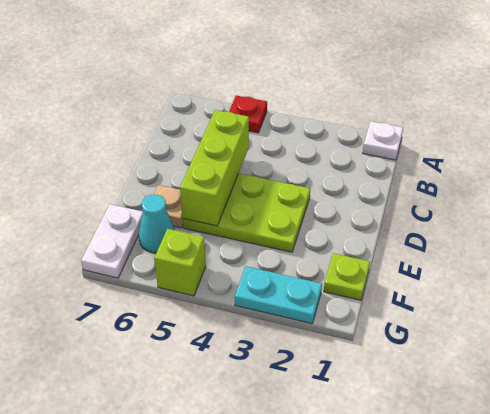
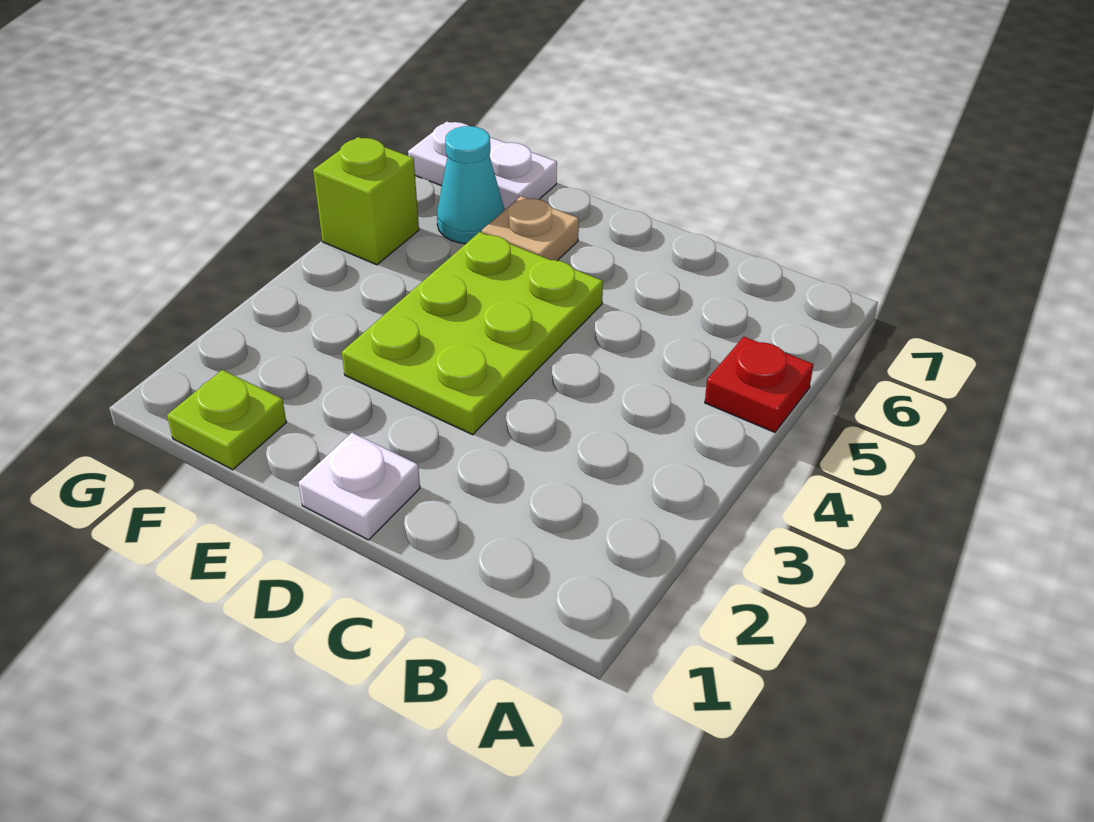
white 1x1 plate [363,121,403,160] -> white 1x1 plate moved to [299,433,420,540]
lime 1x3 brick [180,110,249,226] -> none
cyan 1x2 plate [235,266,322,324] -> none

